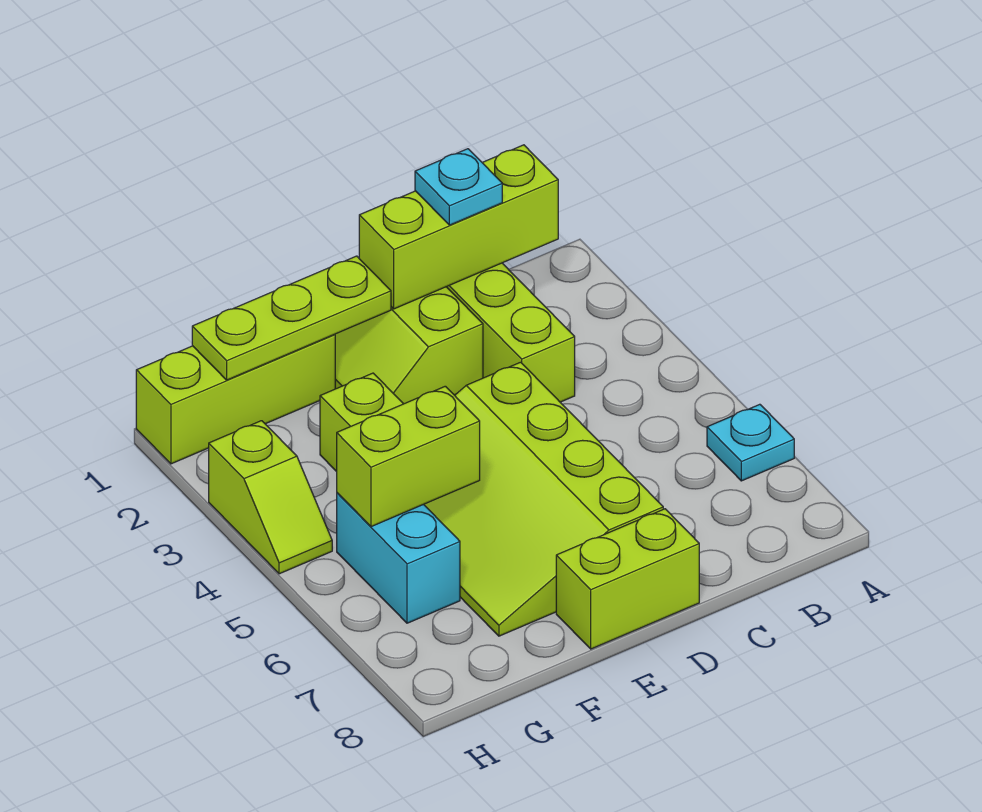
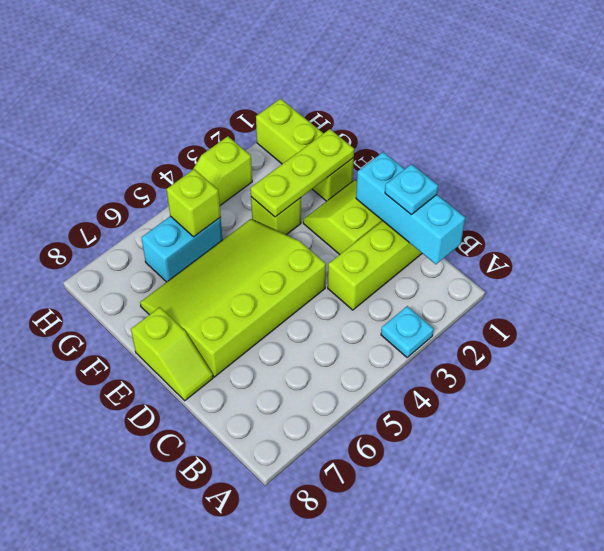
cyan 1x1 plate [707,404,794,481] -> cyan 1x1 plate moved to [381,306,434,358]
lime 1x3 brick [359,145,558,309] -> cyan 1x3 brick [356,152,465,264]
lime 1x2 brick [556,509,699,649] -> lime 1x2 slope [131,307,213,401]
lime 1x3 plate [192,256,391,380] -> lime 1x3 plate turned to [251,129,354,217]
lime 1x2 brick [337,386,480,527] -> lime 1x1 brick [167,169,221,237]

